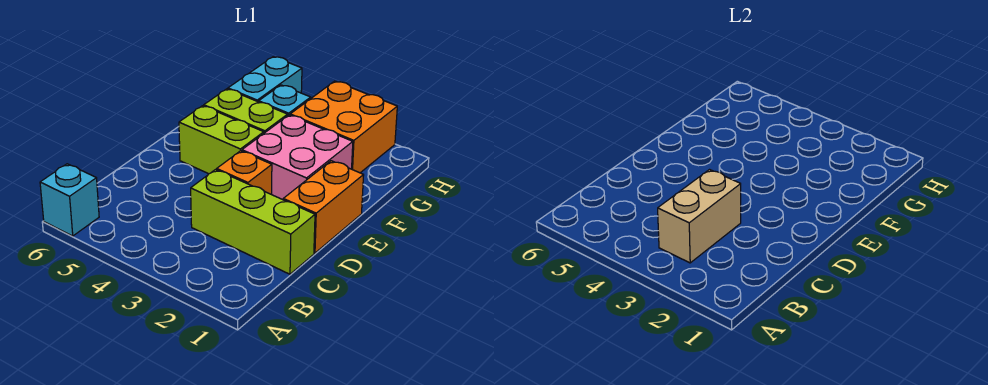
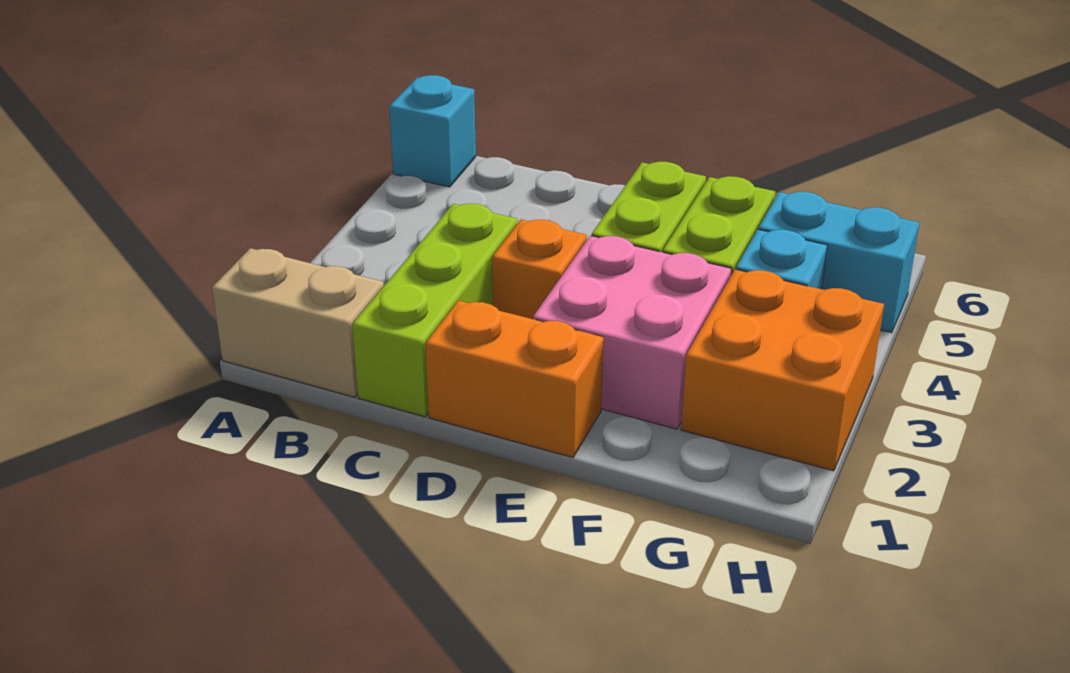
tan 1x2 brick [658,170,741,263] -> tan 1x2 brick moved to [212,248,384,397]

